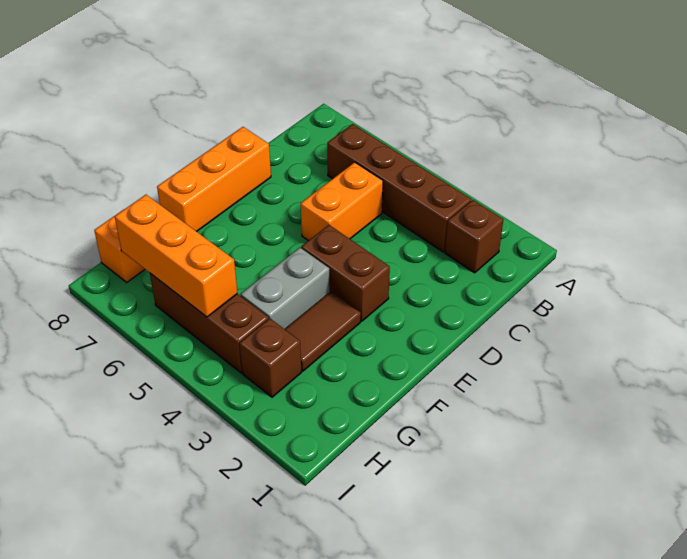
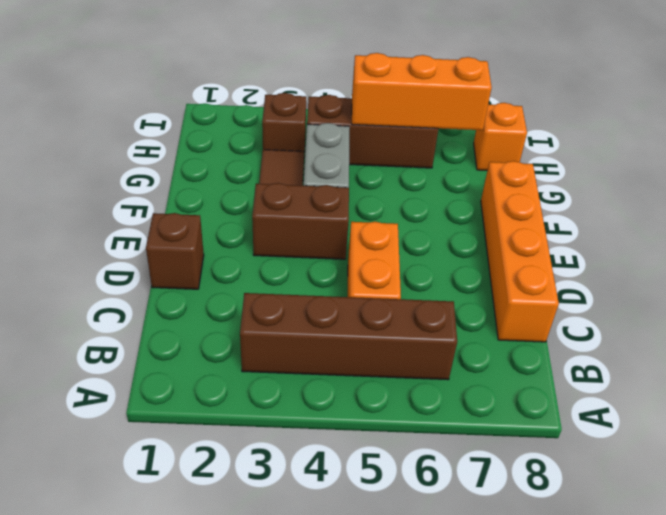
brown 1x1 brick [445,200,503,273] -> brown 1x1 brick moved to [146,213,204,289]
orange 1x3 brick [157,127,271,232] -> orange 1x4 brick [481,161,559,342]

